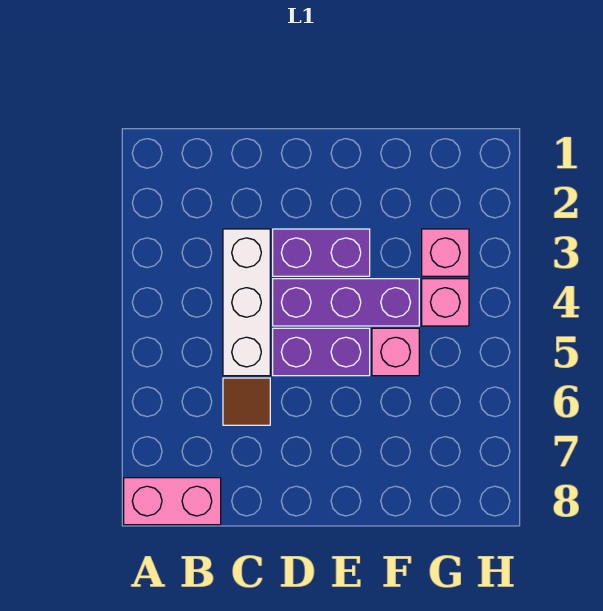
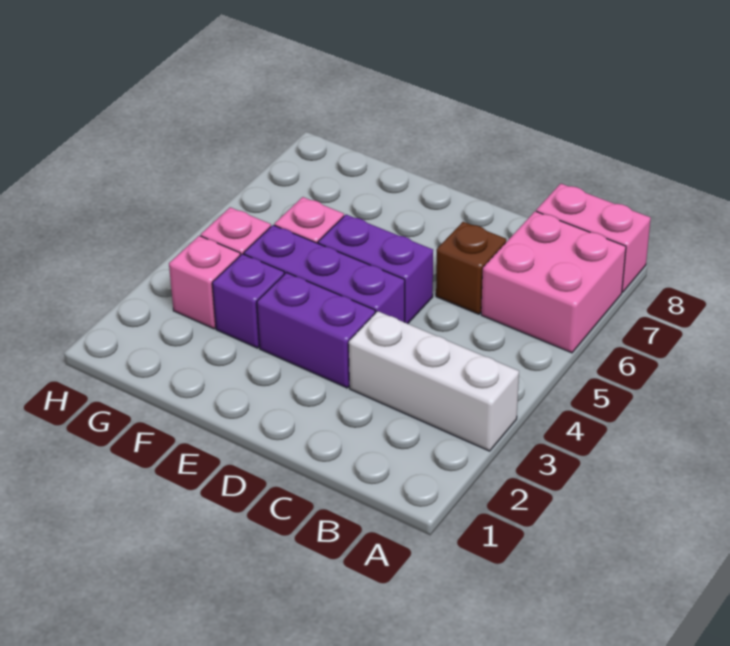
none -> pink 2x2 brick [481,211,626,353]
white 1x3 brick [223,229,270,376] -> white 1x3 brick turned to [349,311,519,451]
brown 1x1 tile [223,378,270,425] -> brown 1x1 brick [436,222,506,314]
none -> purple 1x1 brick [212,254,284,348]

